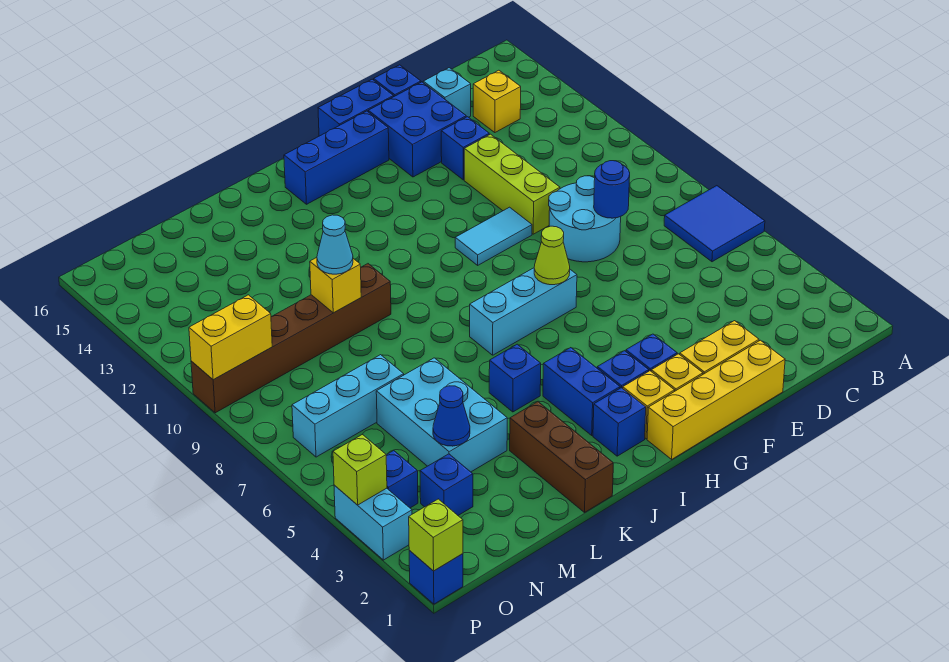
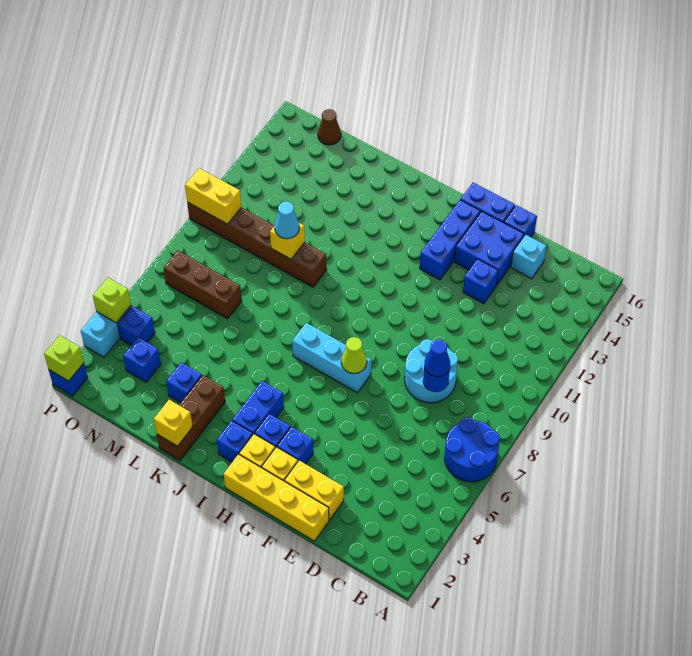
blue 2x2 tile [664,186,765,262] -> blue 2x2 round brick [445,417,500,482]
yellow 1x1 brick [473,70,521,132] -> yellow 1x1 brick moved to [154,400,193,446]
lime 1x3 brick [464,134,560,234] -> none
cyan 1x2 tile [455,207,532,265] -> none
blue 1x3 brick [284,111,389,204] -> blue 1x3 brick turned to [420,200,480,280]
blue 1x1 brick [489,344,541,412] -> blue 1x1 brick moved to [166,363,202,403]
cyan 2x3 brick [376,358,507,472] -> none
blue 1x1 cone [433,386,470,446] -> blue 1x1 cone moved to [424,340,450,377]
cyan 1x3 brick [292,355,404,457] -> brown 1x3 brick [164,251,242,319]
none -> brown 1x1 cone [318,109,341,145]

